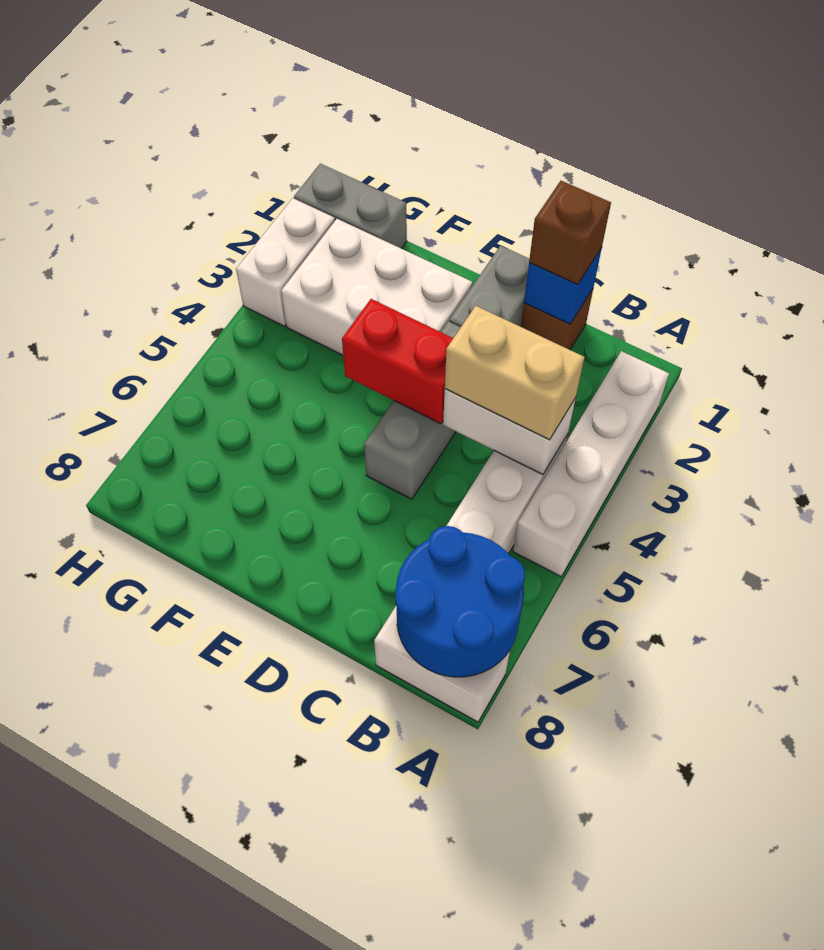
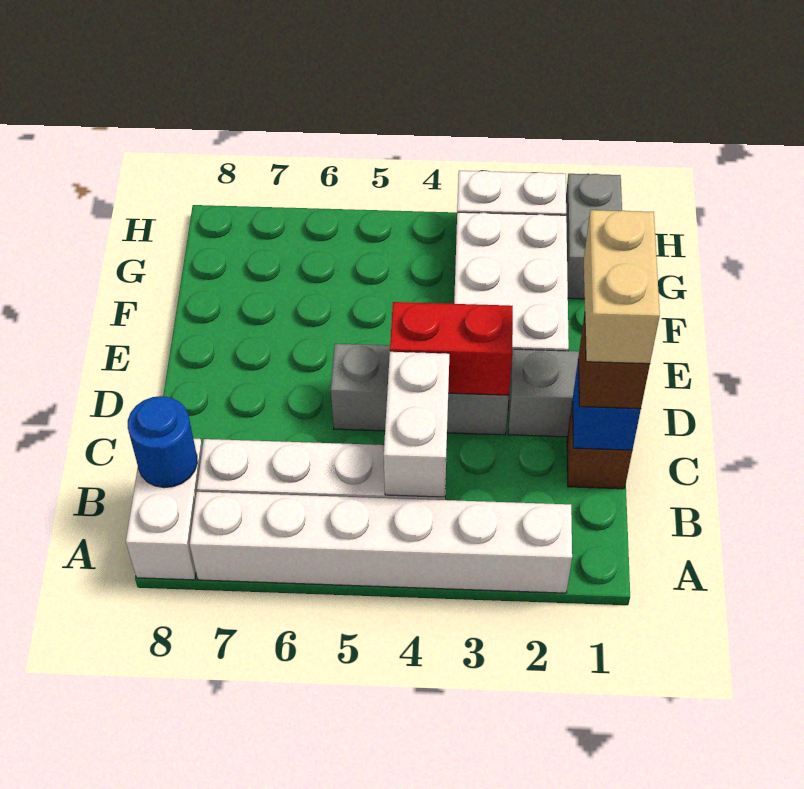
white 1x4 brick [513,351,669,577] -> white 1x6 brick [190,492,572,593]
blue 2x2 round brick [396,526,525,677] -> blue 1x1 round brick [128,396,197,488]
tan 1x2 brick [445,306,584,440] -> tan 1x2 brick moved to [584,210,660,364]
red 1x2 brick [342,299,453,424] -> red 1x2 brick turned to [390,302,513,395]

